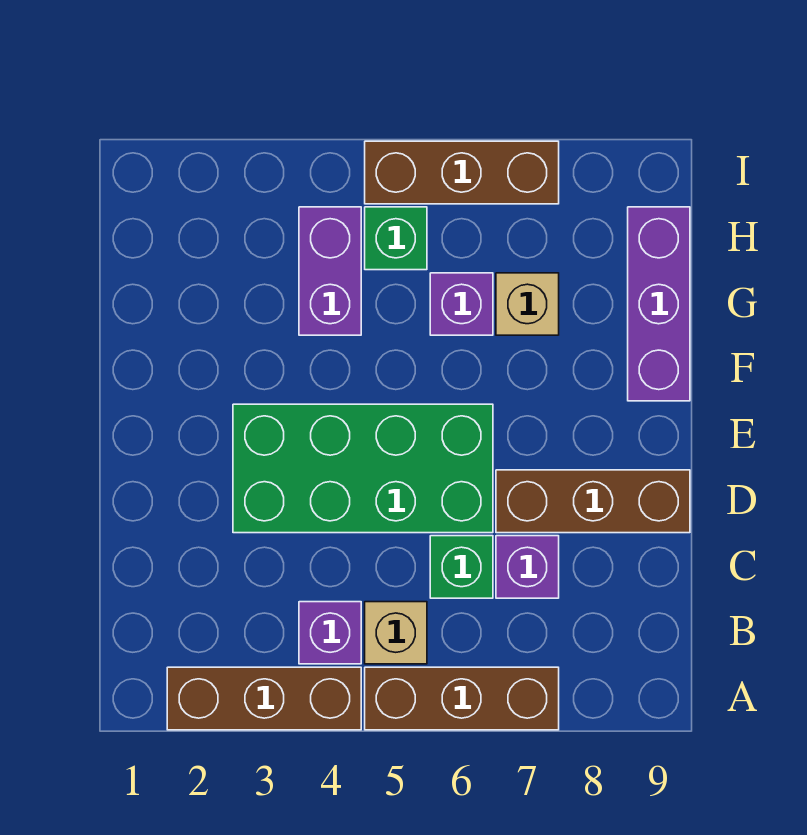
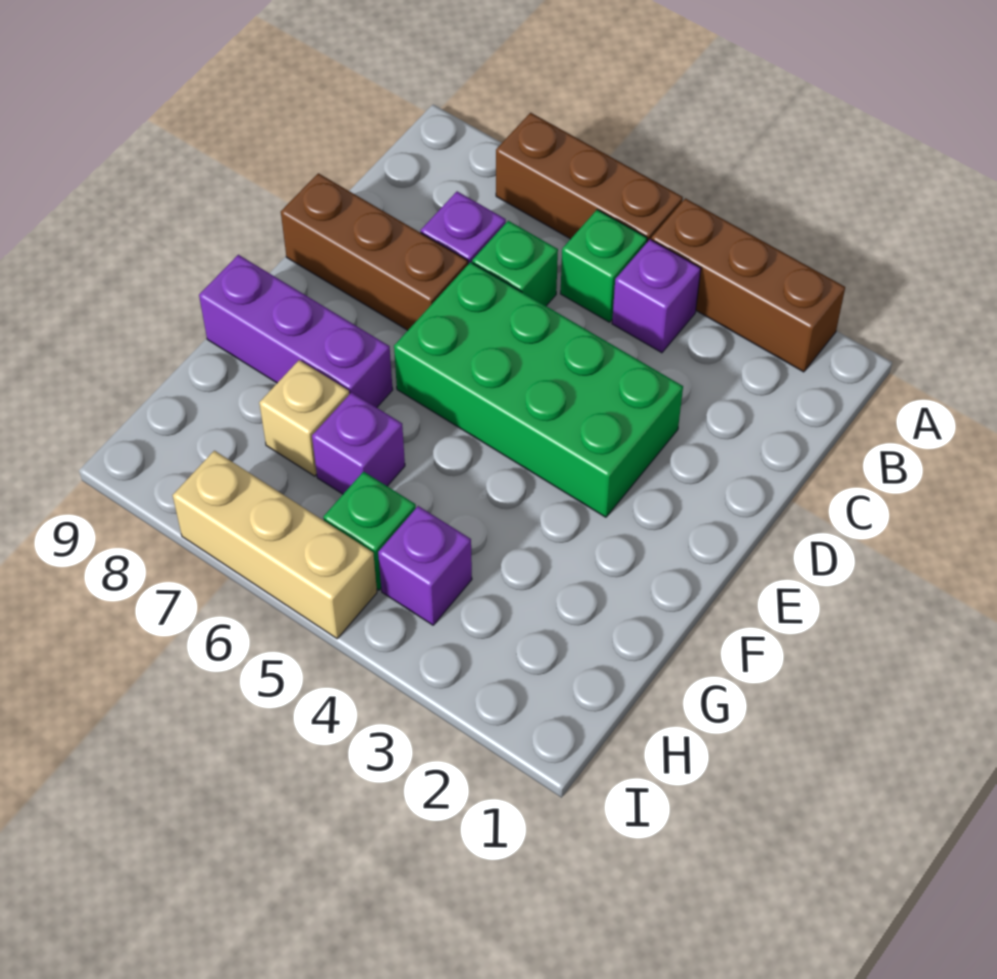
tan 1x1 brick [365,602,427,664] -> green 1x1 brick [560,210,647,322]
purple 1x3 brick [628,207,690,401] -> purple 1x3 brick turned to [199,255,393,408]
purple 1x2 brick [299,207,361,335] -> purple 1x1 brick [378,506,472,625]
brown 1x3 brick [365,141,559,204] -> tan 1x3 brick [173,451,377,639]

